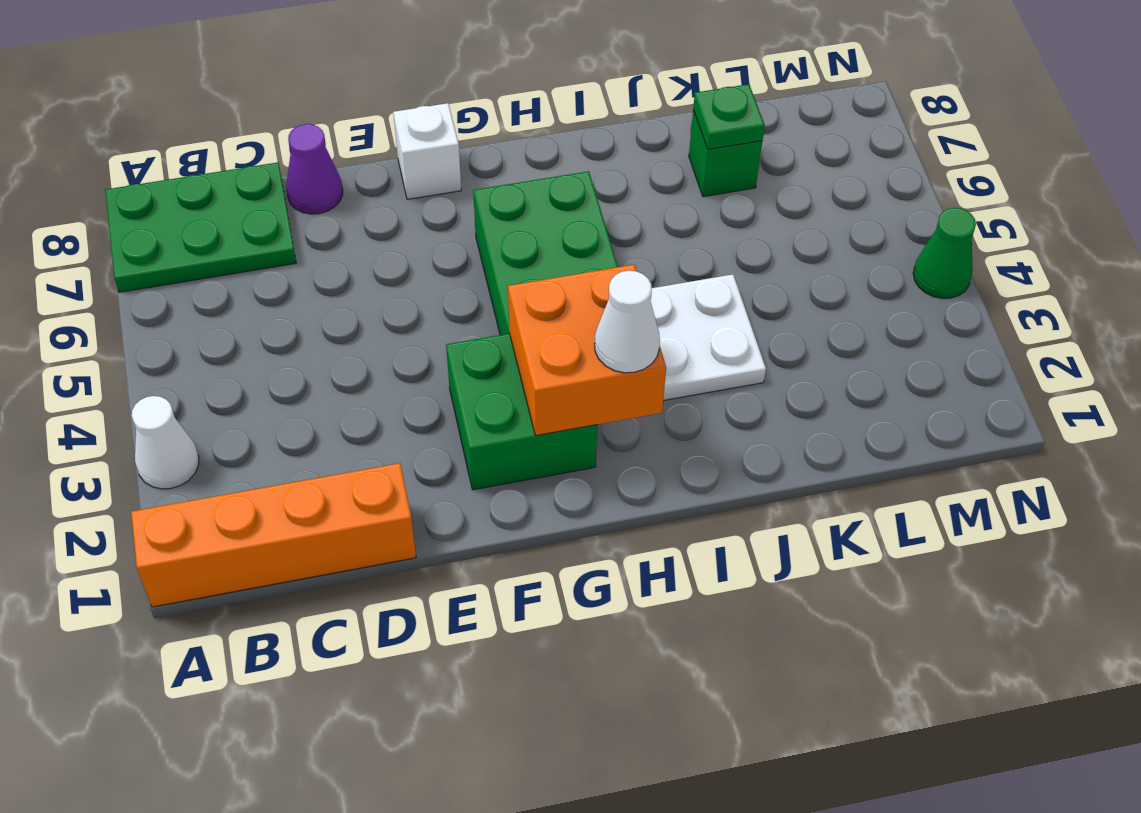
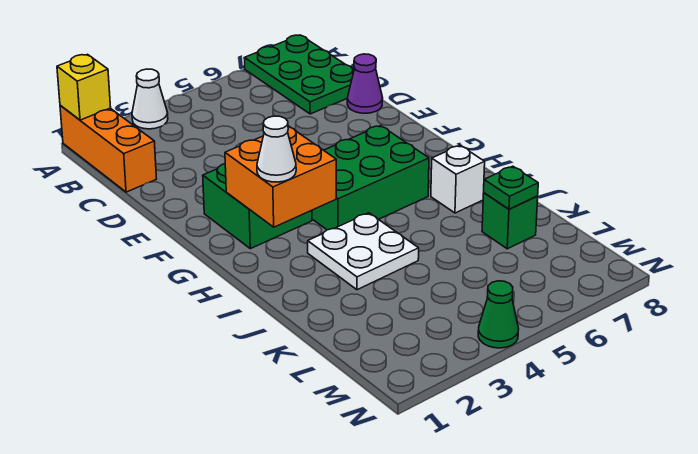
orange 1x4 brick [131,463,416,607] -> orange 1x3 brick [60,106,156,192]
none -> yellow 1x1 brick [57,54,111,120]
white 1x1 brick [393,103,461,199] -> white 1x1 brick moved to [431,146,485,213]

